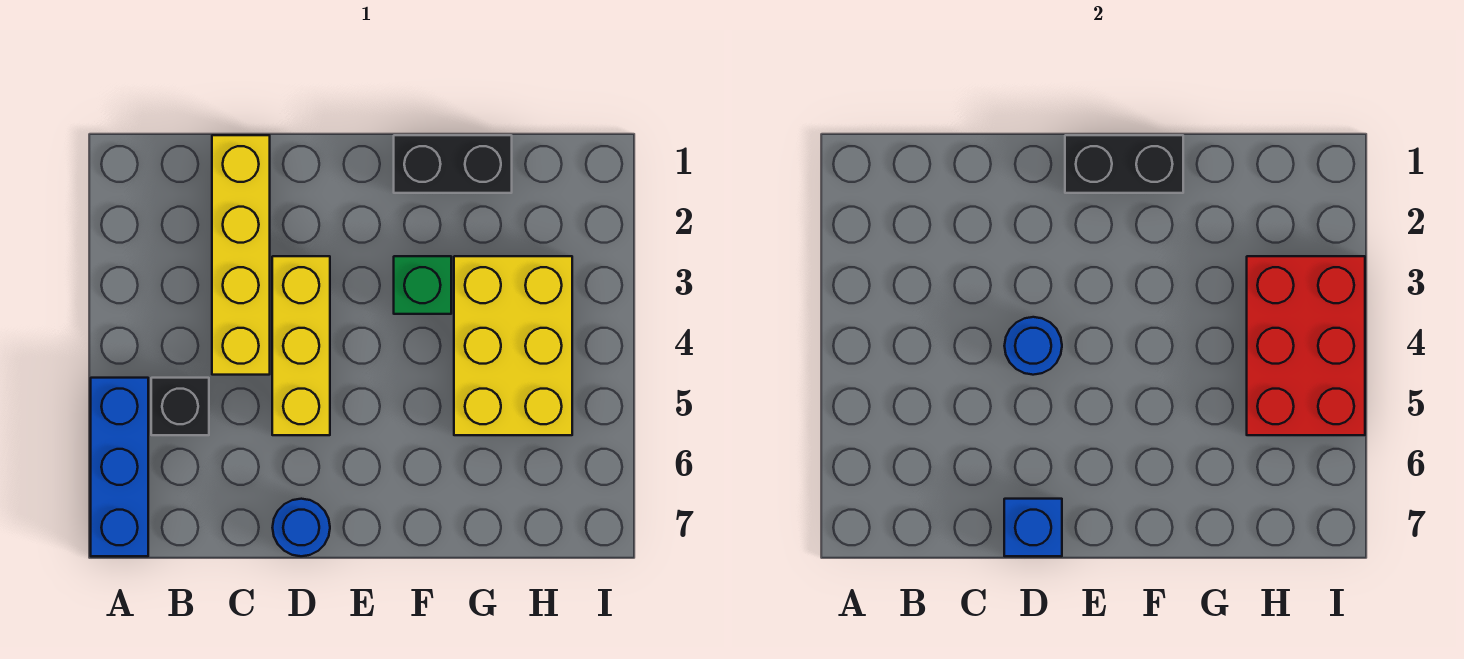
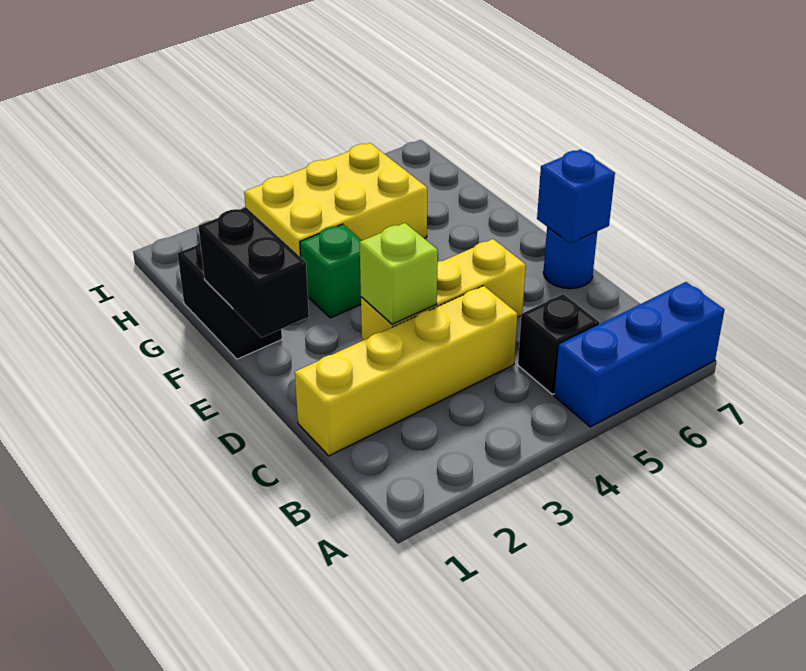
none -> lime 1x1 brick [360,223,438,324]
blue 1x1 round brick [1004,317,1062,375] -> none
red 2x3 brick [1247,256,1365,435] -> none

